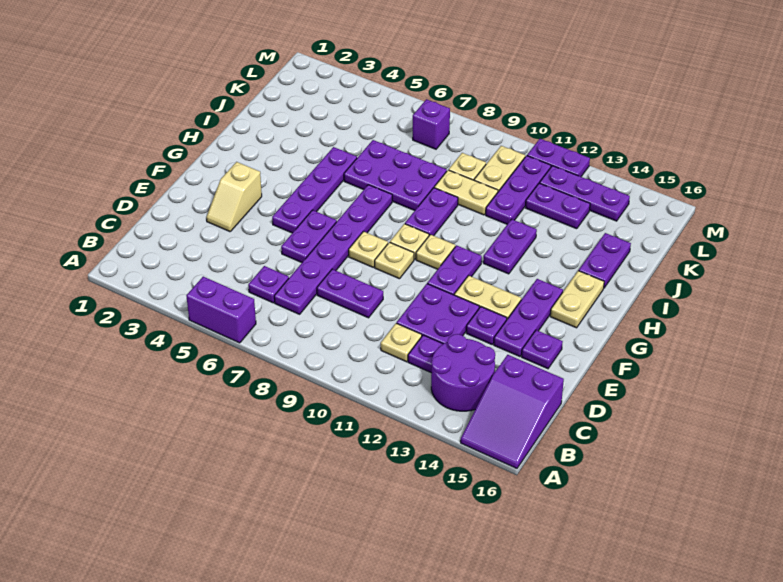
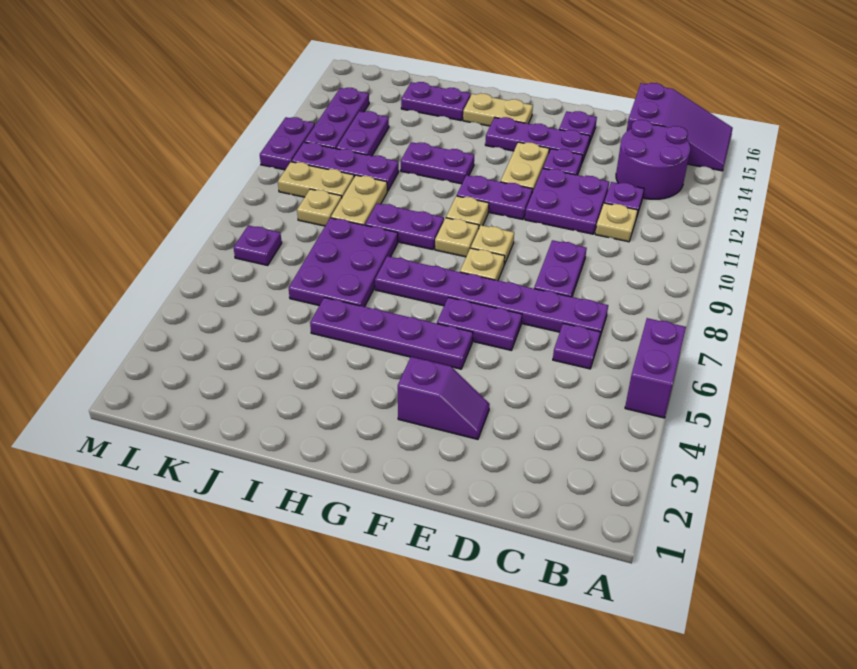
tan 1x2 slope [206,162,262,232] -> purple 1x2 slope [398,357,490,439]
purple 1x1 brick [413,99,450,149] -> purple 1x1 plate [234,225,282,265]

